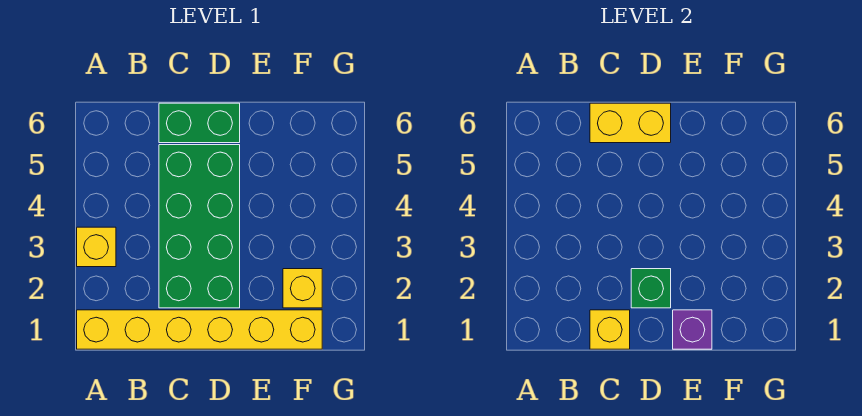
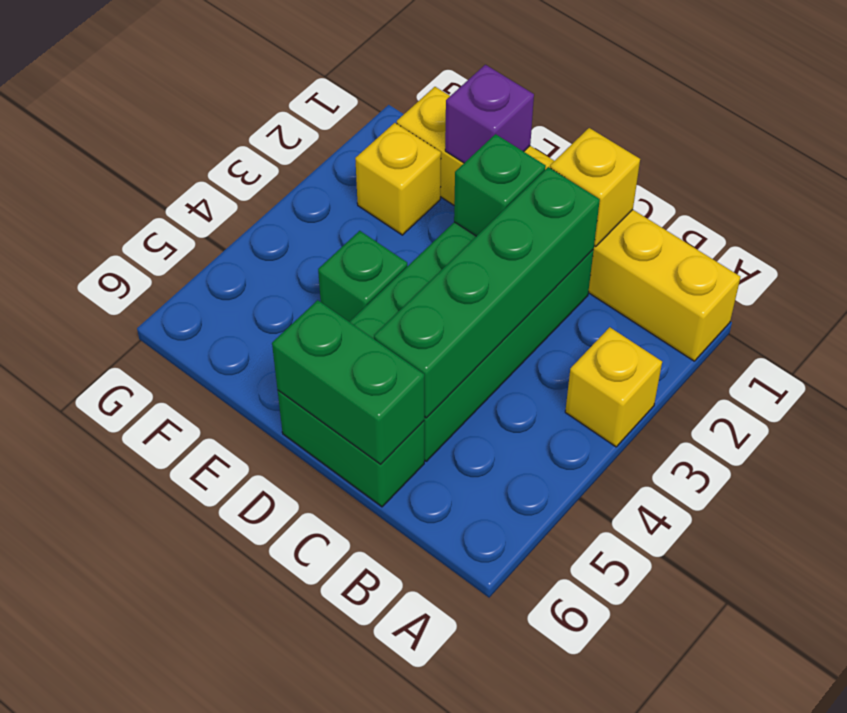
none -> green 1x4 brick [374,167,600,418]
yellow 1x2 brick [590,103,671,143] -> green 1x2 brick [272,300,424,465]
none -> green 1x1 brick [318,231,407,322]

